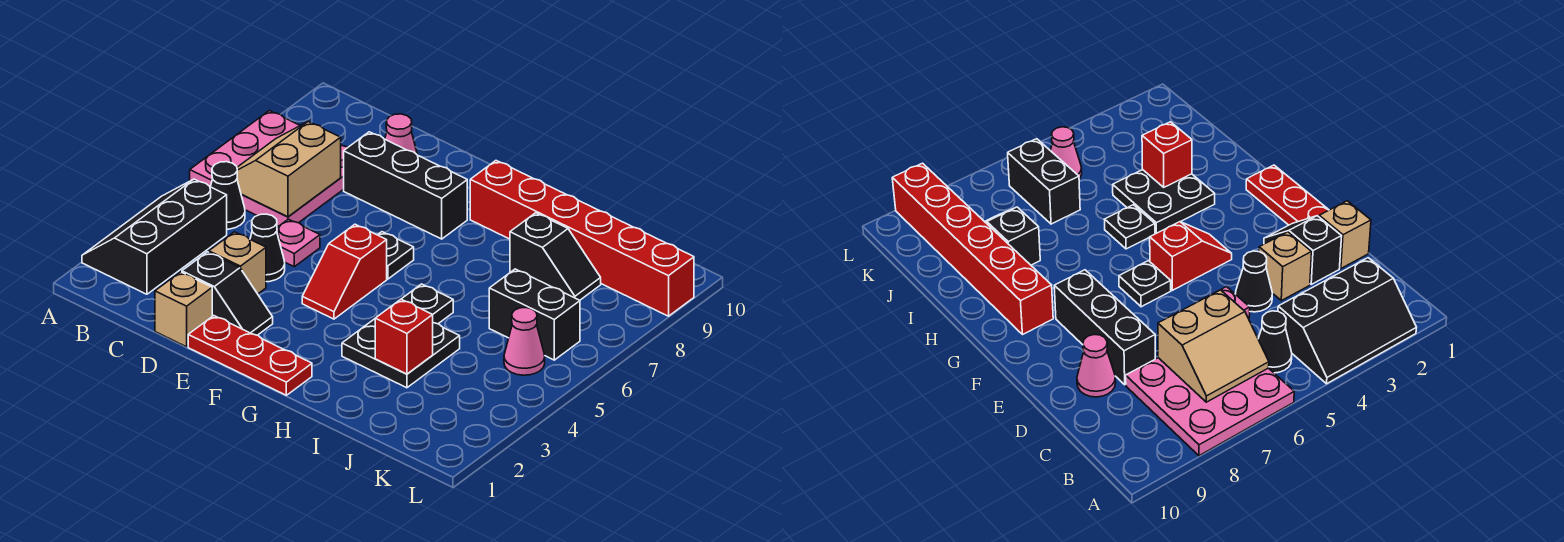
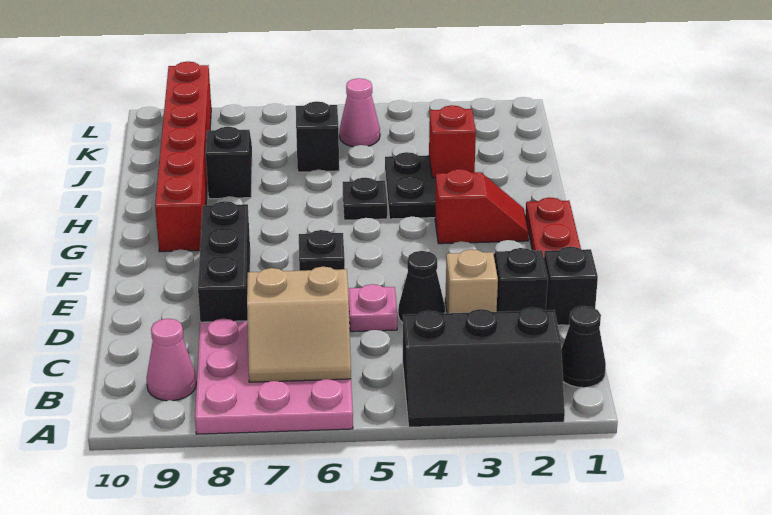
black 1x1 cone [211,162,245,229] -> black 1x1 cone moved to [561,306,606,388]
tan 1x1 brick [155,272,212,347] -> black 1x1 brick [544,247,598,325]
pink 1x1 cone [385,114,417,154] -> pink 1x1 cone moved to [146,319,196,401]
red 1x2 slope [302,224,387,319] -> red 1x2 slope moved to [435,169,529,244]
black 1x2 brick [489,269,580,360] -> black 1x1 brick [296,101,339,172]

